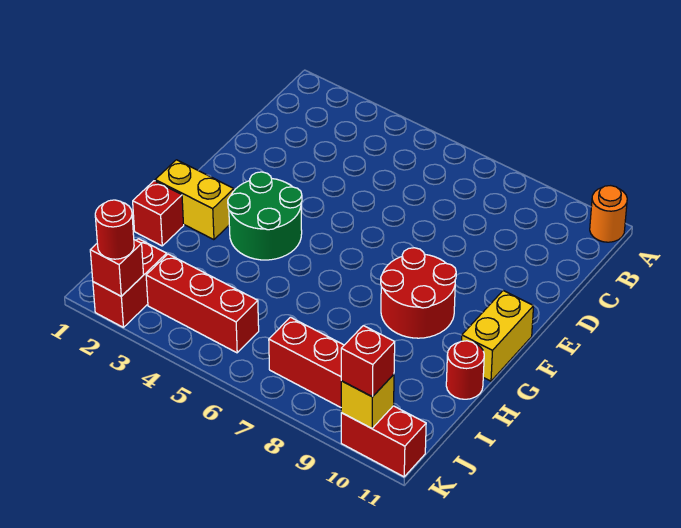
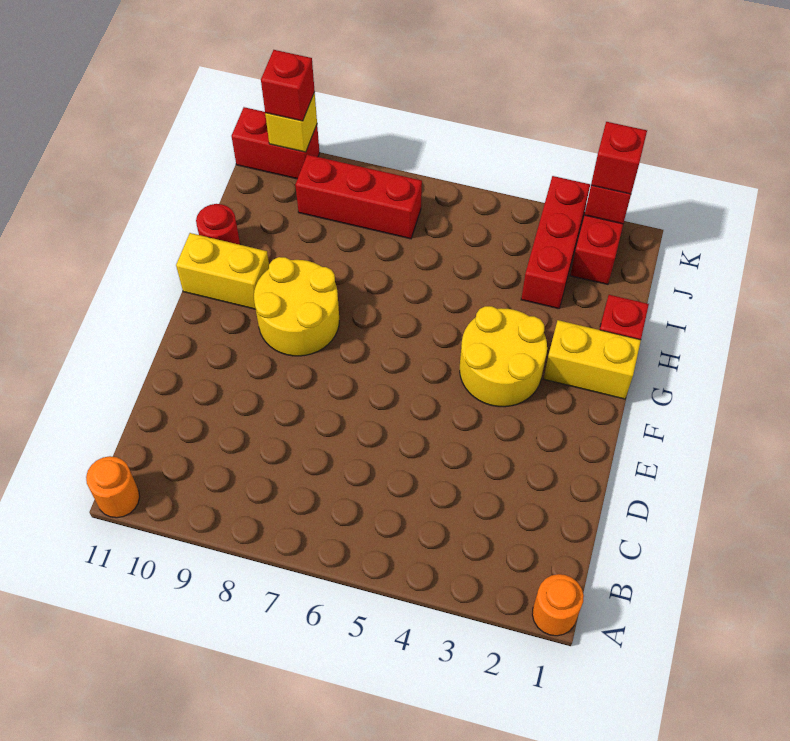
none -> orange 1x1 round brick [532,574,584,636]
green 2x2 round brick [228,172,302,260] -> yellow 2x2 round brick [460,306,547,407]
red 2x2 round brick [381,248,456,338] -> yellow 2x2 round brick [254,257,339,356]
yellow 1x2 brick [462,291,534,381] -> yellow 1x2 brick turned to [176,233,269,309]
red 1x3 brick [146,254,259,353] -> red 1x3 brick turned to [521,176,590,309]
red 1x1 round brick [95,200,134,259] -> red 1x1 brick [591,122,647,194]

